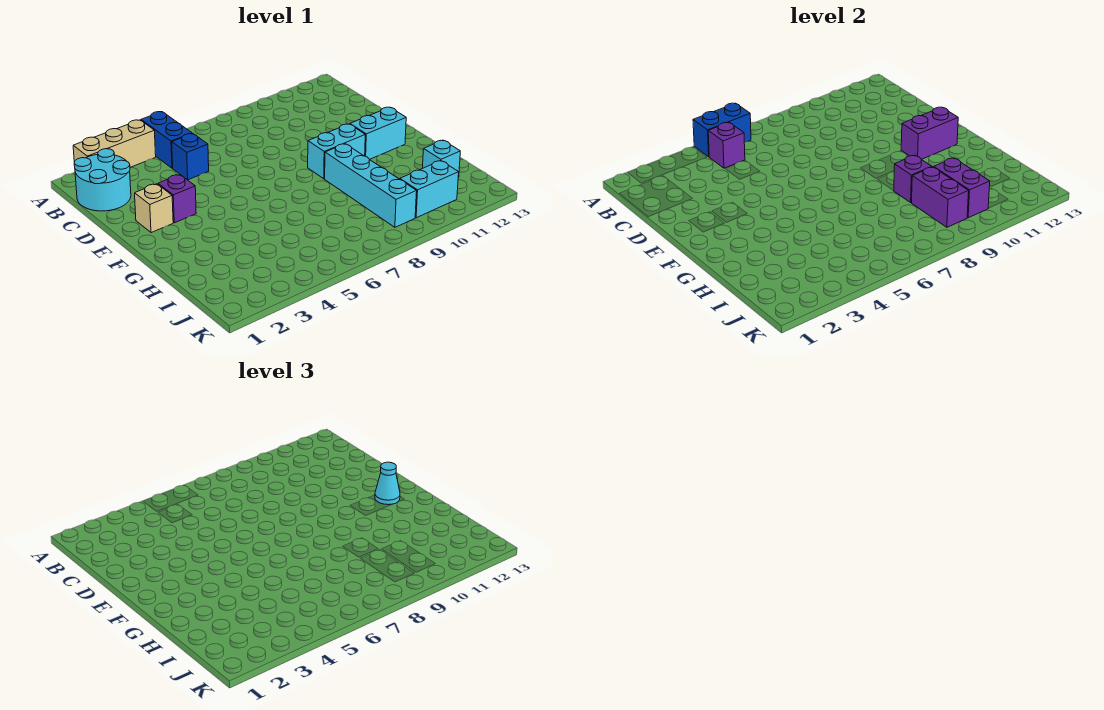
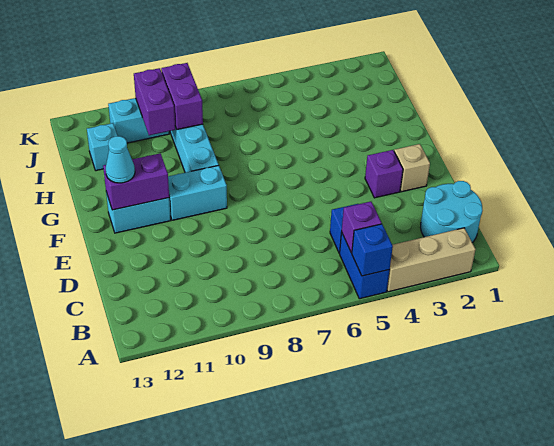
blue 1x2 brick [693,103,751,157] -> blue 1x1 brick [352,224,393,276]
purple 1x1 brick [894,155,932,202] -> none

